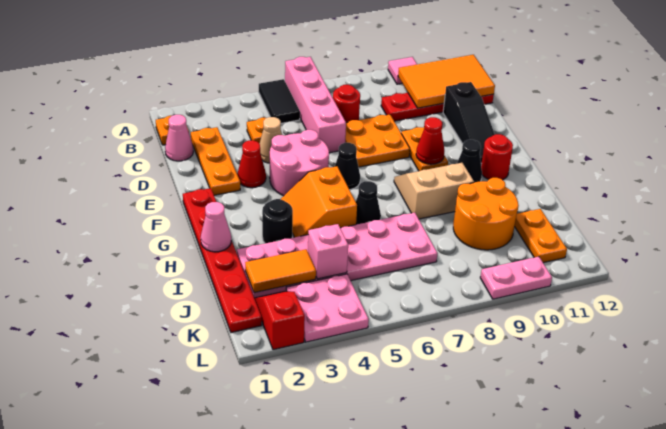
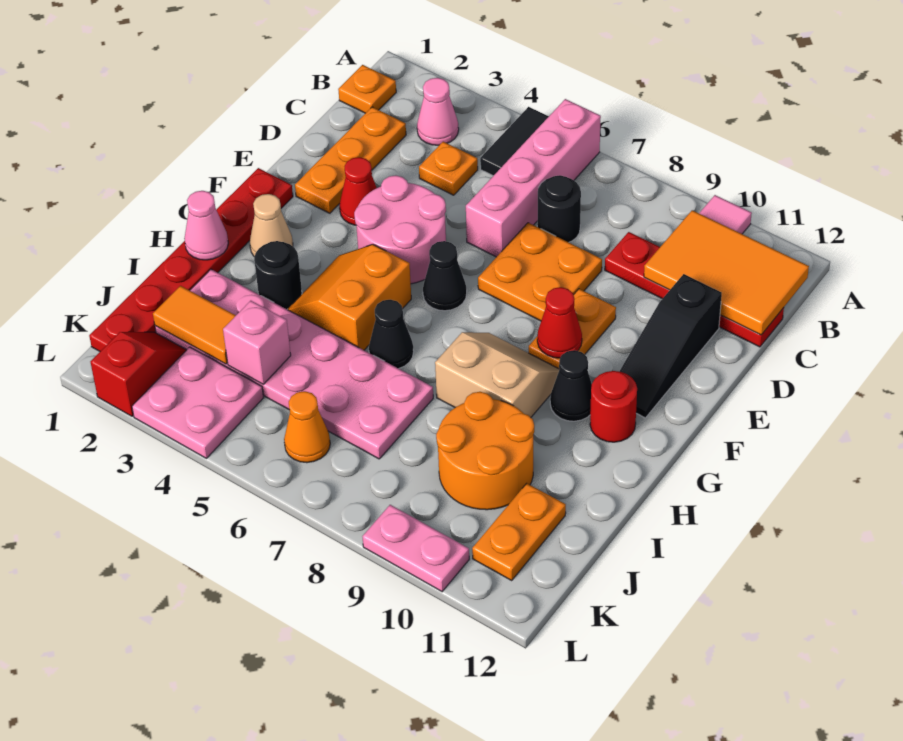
pink 1x1 cone [165,115,193,161] -> pink 1x1 cone moved to [417,78,459,145]
red 1x1 round brick [333,85,360,123] -> black 1x1 round brick [537,175,581,242]
tan 1x1 cone [259,117,282,163] -> tan 1x1 cone moved to [250,194,293,257]
none -> orange 1x1 cone [284,391,330,463]

